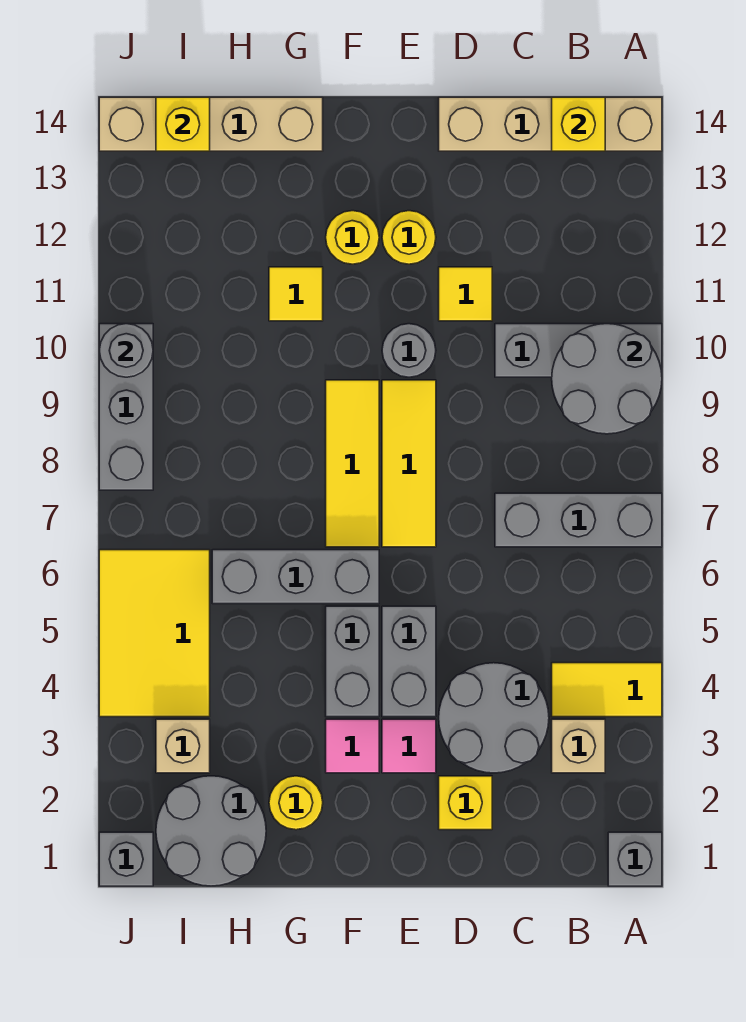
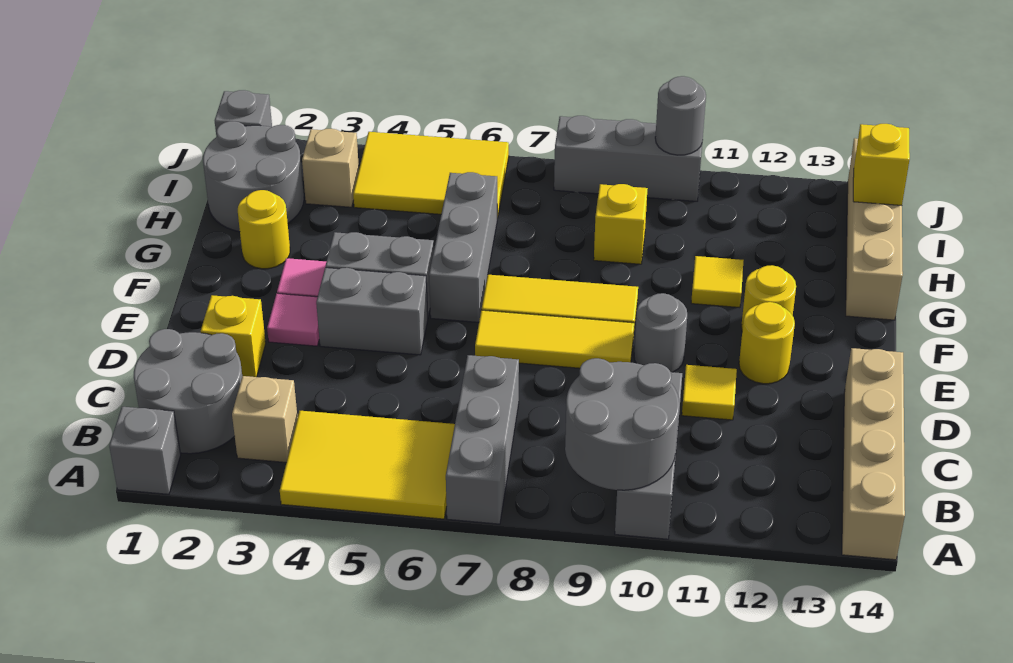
yellow 1x2 tile [552,663,662,717] -> yellow 2x3 tile [280,411,455,519]
yellow 1x1 brick [552,97,605,151] -> yellow 1x1 brick moved to [594,184,648,264]
grey 2x2 round brick [439,663,549,773] -> grey 2x2 round brick moved to [134,329,242,454]

